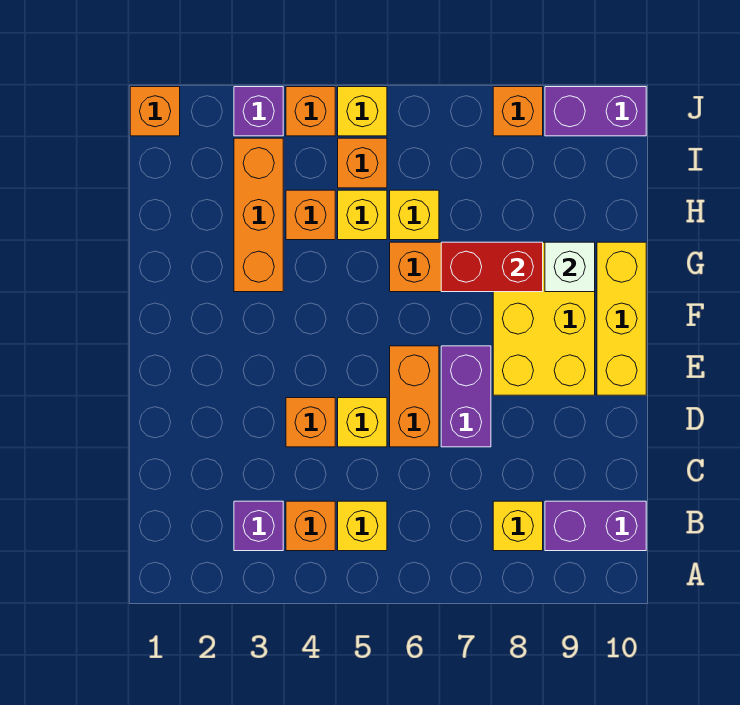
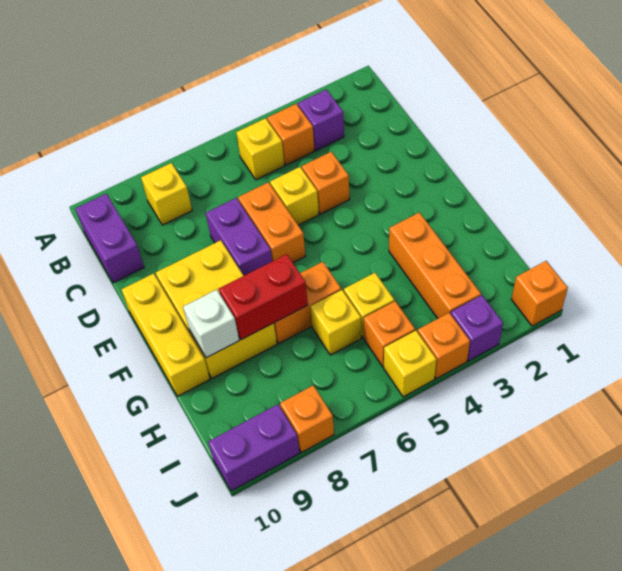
purple 1x2 brick [545,501,646,551] -> purple 1x2 brick turned to [75,194,144,283]
orange 1x1 brick [286,190,335,240] -> none

